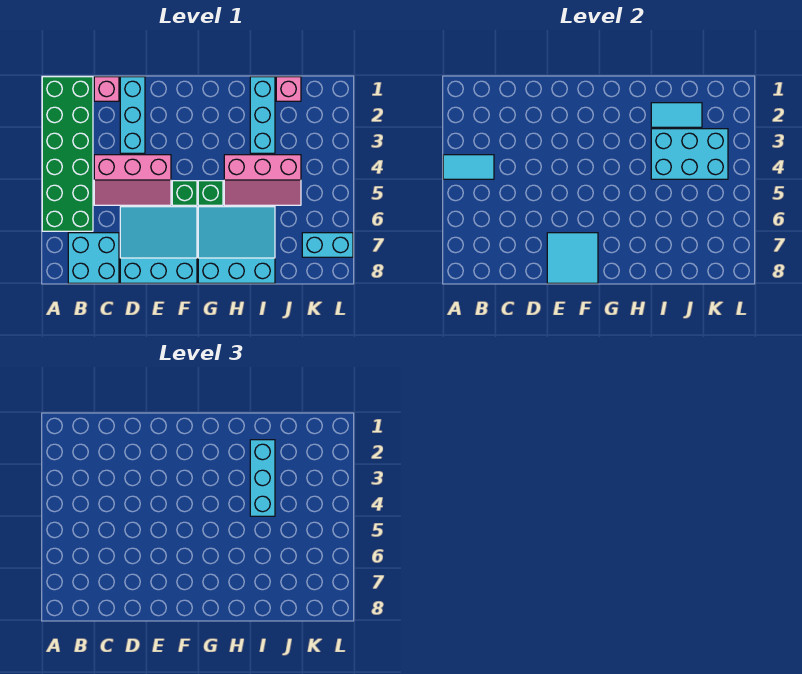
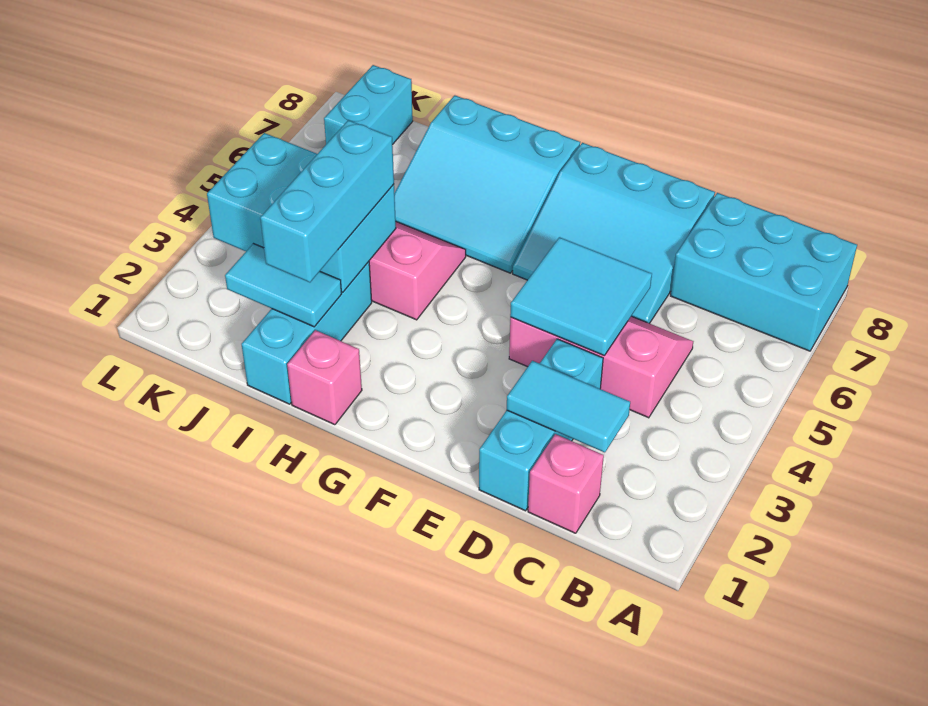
green 2x6 brick [42,77,93,231] -> none
cyan 1x2 tile [443,155,494,179] -> cyan 1x2 tile moved to [507,361,630,452]
cyan 2x2 brick [68,233,119,283] -> cyan 2x3 brick [670,193,857,351]
cyan 2x2 tile [547,233,598,283] -> cyan 2x2 tile moved to [510,237,652,356]
green 1x1 brick [172,181,197,205] -> none
green 1x1 brick [198,181,223,205] -> none
pink 1x1 brick [276,77,301,101] -> pink 1x1 brick moved to [287,330,362,425]
cyan 1x2 brick [302,233,353,257] -> cyan 1x2 brick turned to [324,65,413,145]

